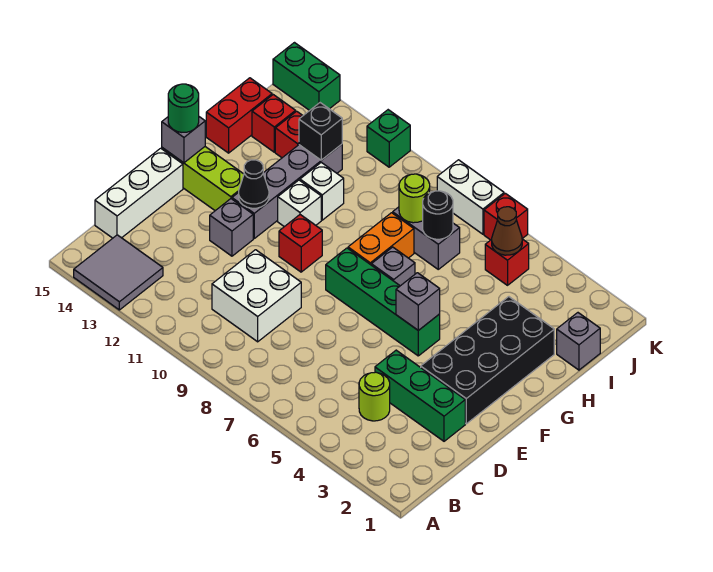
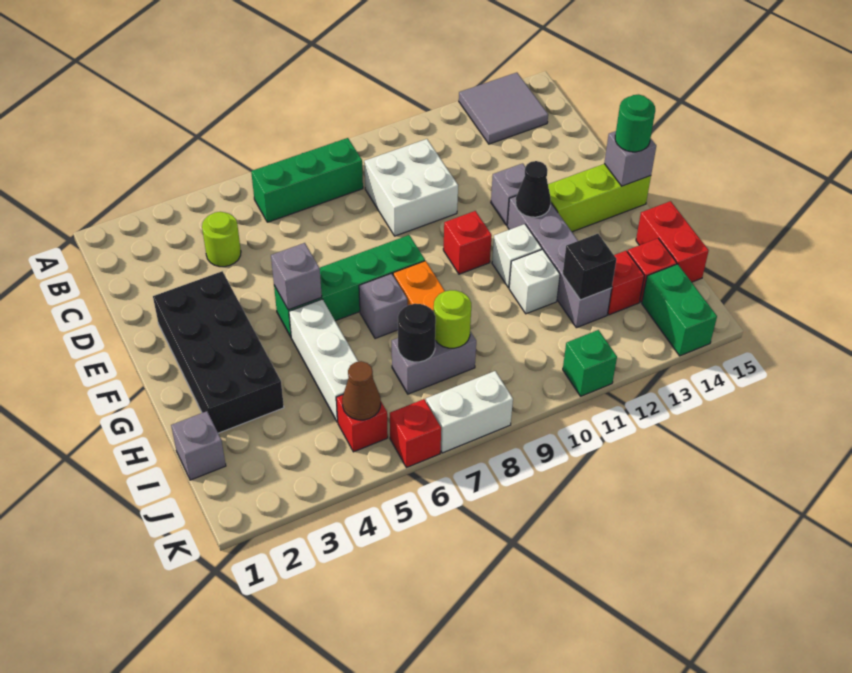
white 1x3 brick [95,148,183,238] -> white 1x3 brick moved to [289,299,358,422]
green 1x3 brick [375,350,465,441] -> green 1x3 brick moved to [251,138,363,222]
green 1x2 brick [273,43,340,110] -> green 1x2 brick turned to [642,264,717,356]

